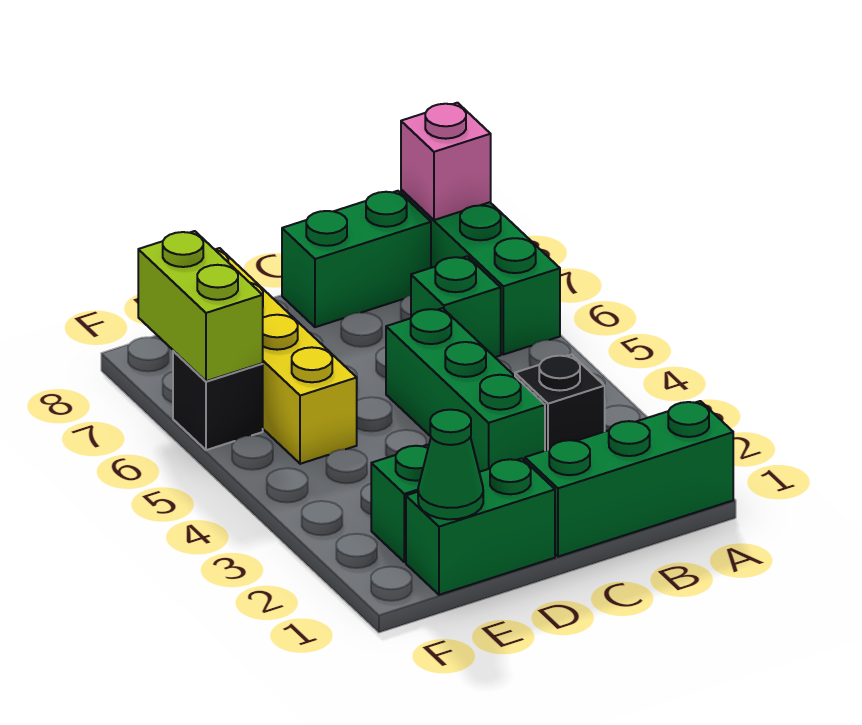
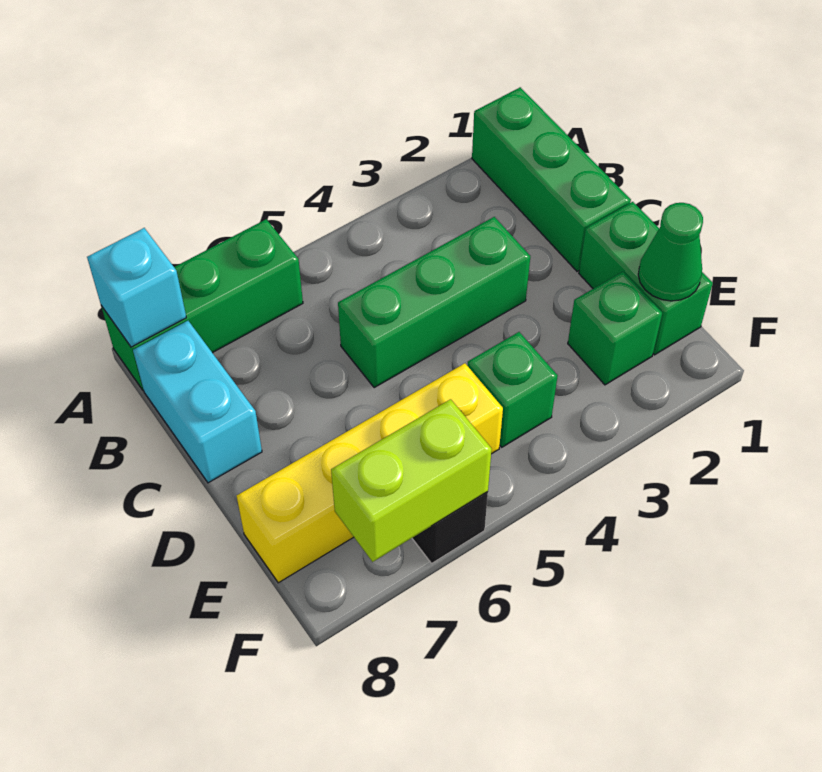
pink 1x1 brick [401,103,491,220] -> cyan 1x1 brick [87,228,186,347]
black 1x1 brick [515,355,605,451] -> none
green 1x1 brick [411,256,501,357] -> green 1x1 brick moved to [467,332,557,447]
green 1x2 brick [282,191,431,327] -> cyan 1x2 brick [133,321,262,483]

